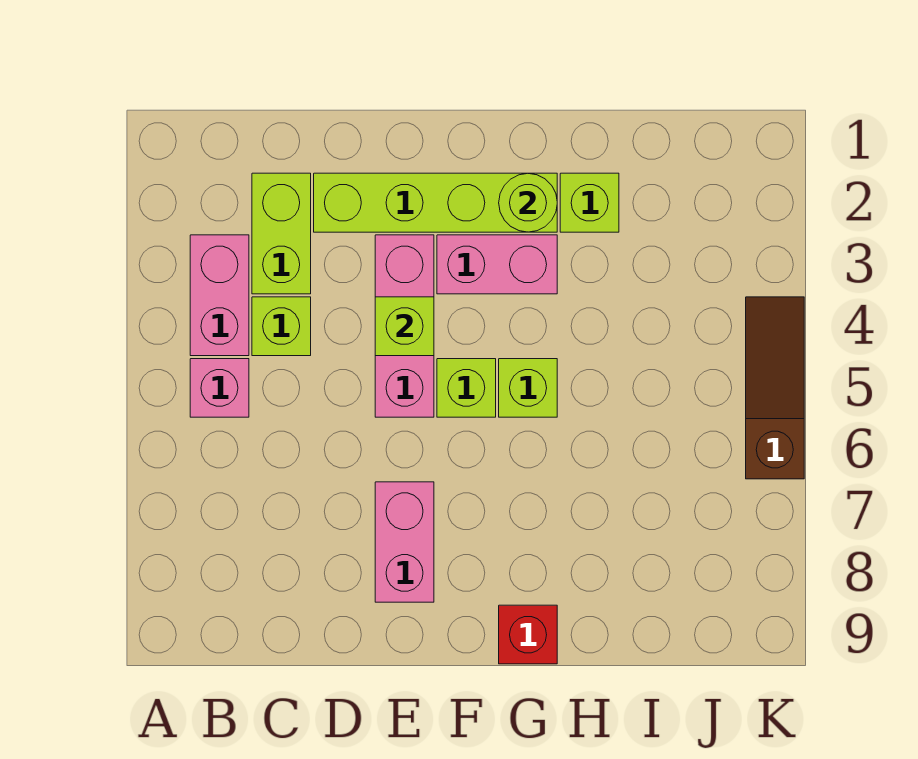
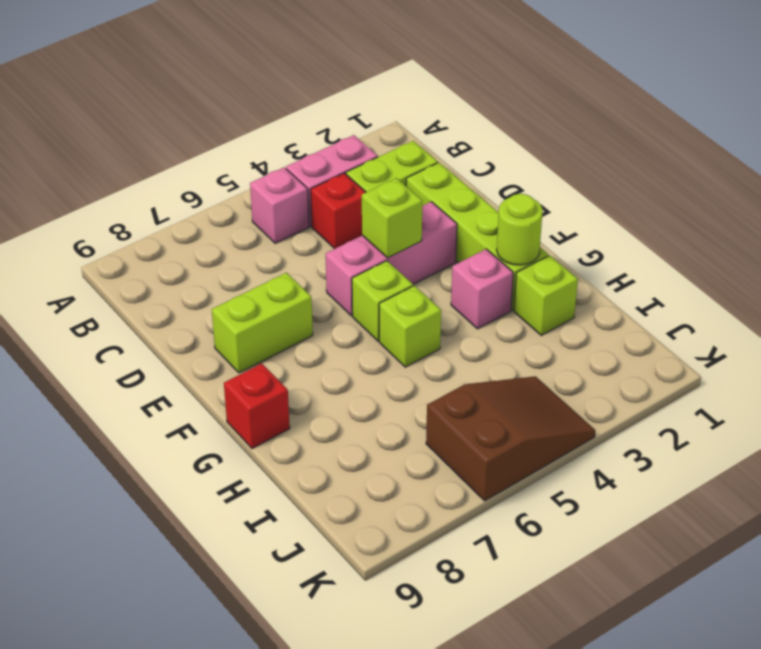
lime 1x1 brick [252,297,311,356] -> red 1x1 brick [311,173,366,249]
pink 1x2 brick [375,482,434,602] -> lime 1x2 brick [212,273,313,373]
pink 1x2 brick [437,235,557,294] -> pink 1x1 brick [451,249,513,329]
brown 1x3 slope [746,297,804,479] -> brown 2x3 slope [426,376,595,501]

